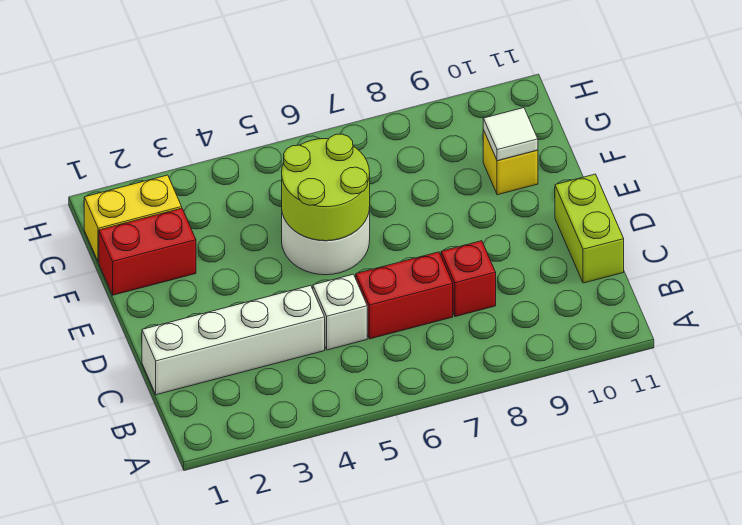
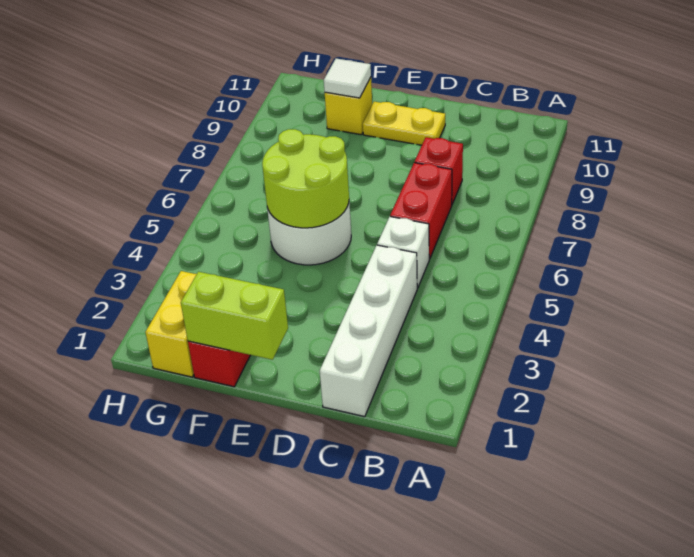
lime 1x2 brick [555,174,624,283] -> lime 1x2 brick moved to [181,272,288,360]
none -> yellow 1x2 plate [363,102,445,145]

